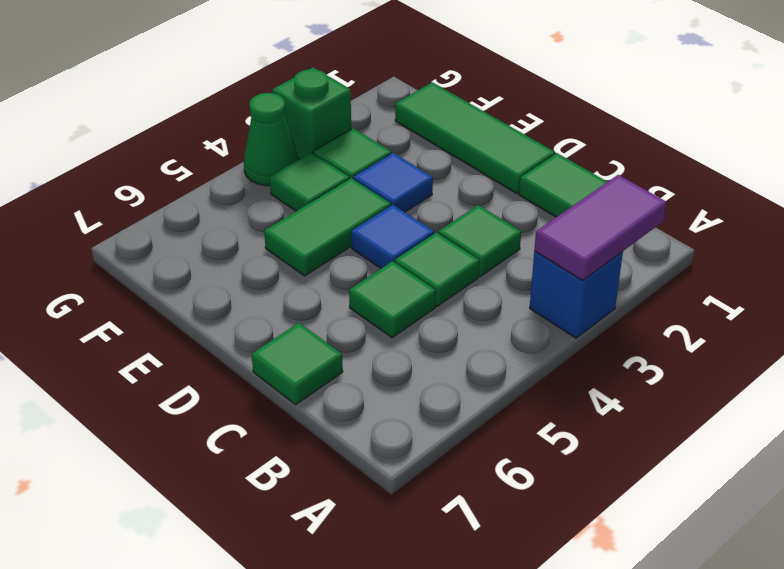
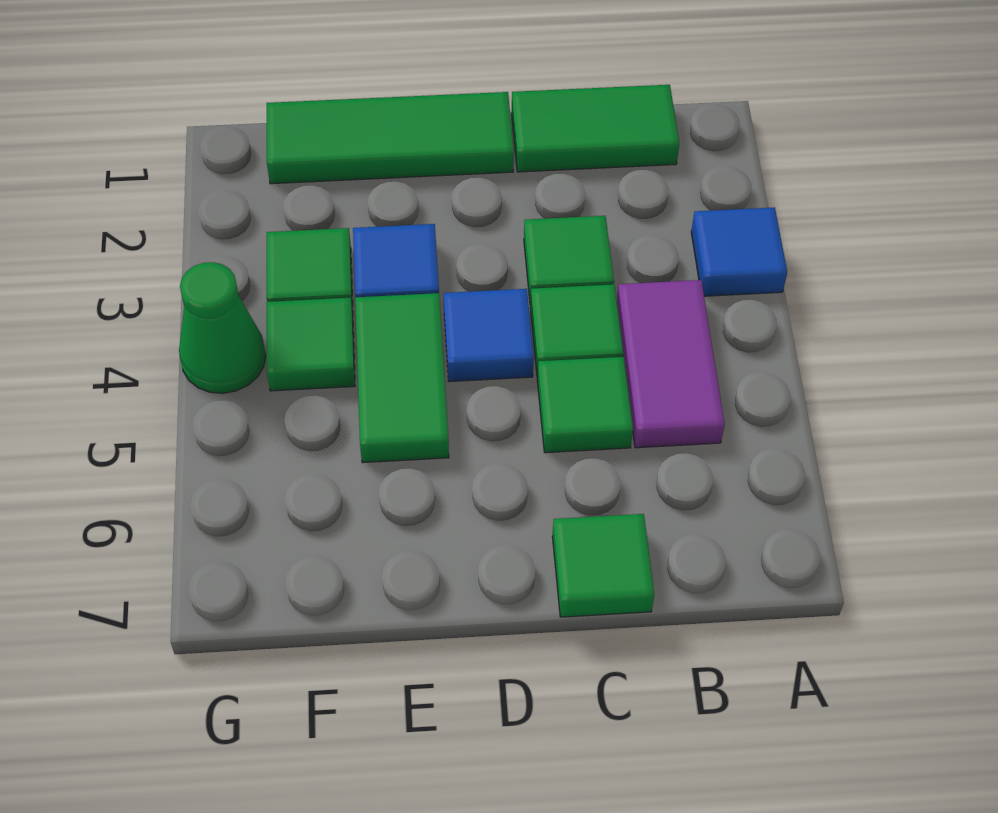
purple 1x2 tile [534,175,667,280] -> purple 1x2 tile moved to [617,280,725,448]
blue 1x1 brick [530,252,623,338] -> blue 1x1 tile [691,207,787,296]
green 1x1 brick [273,67,351,159] -> none

